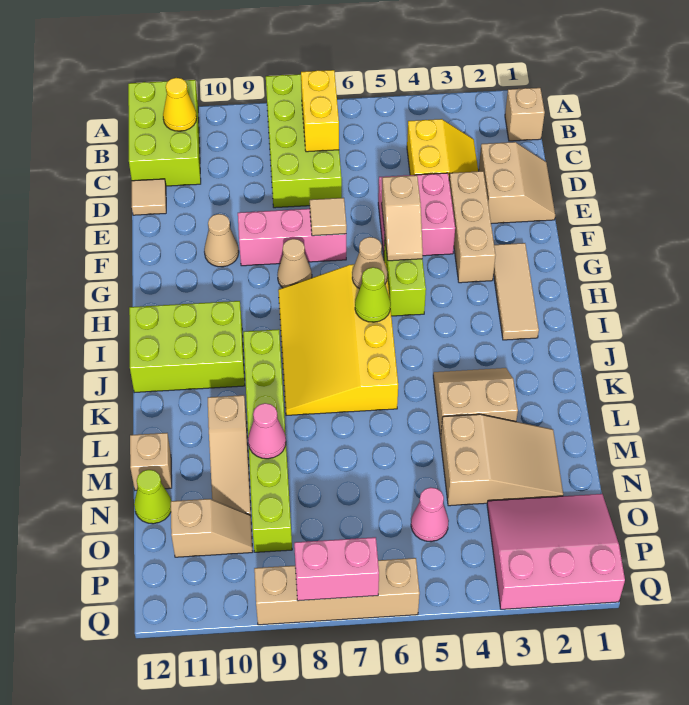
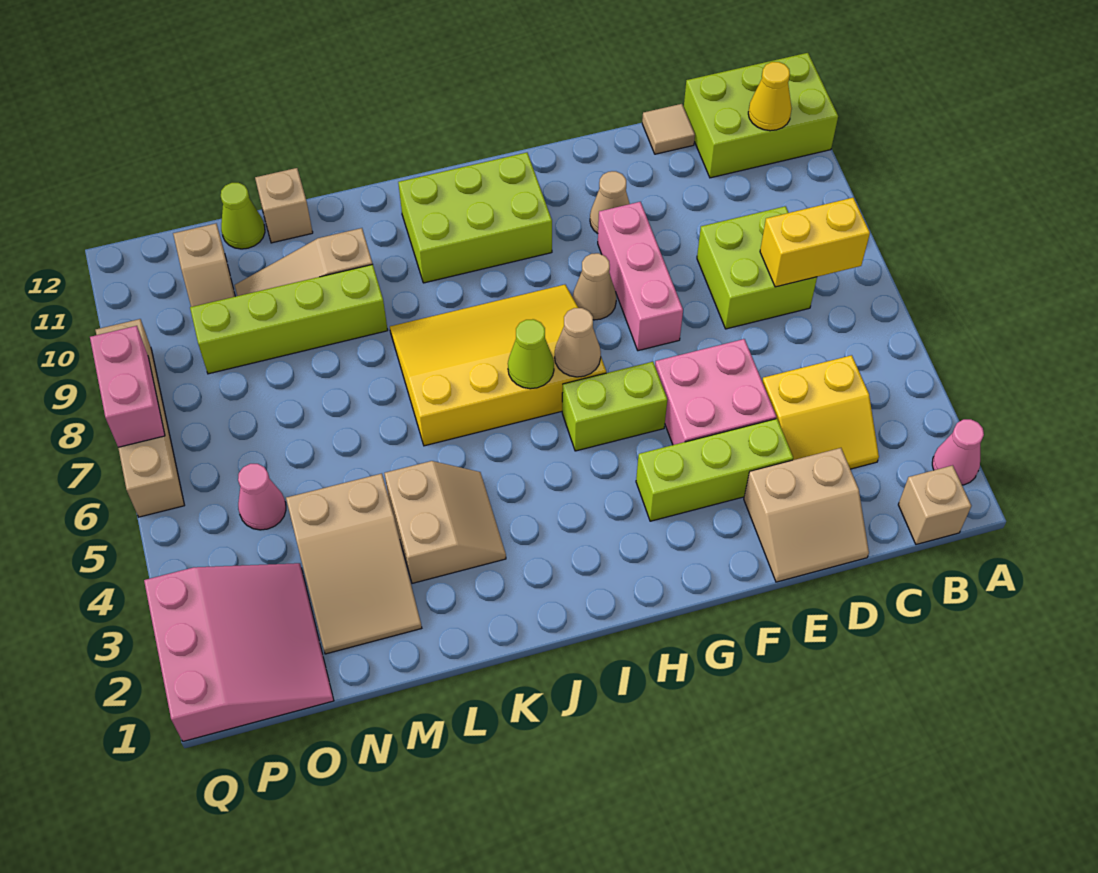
lime 2x4 brick [266,74,342,208] -> lime 2x2 brick [697,206,817,329]
tan 1x3 brick [449,171,496,283] -> lime 1x3 brick [636,419,793,521]
tan 1x2 slope [382,175,423,261] -> none
tan 1x1 tile [310,198,347,236] -> none
tan 1x3 tile [493,243,539,340] -> none
lime 2x3 brick [129,301,245,393] -> lime 2x3 brick turned to [398,153,552,283]
lime 1x6 brick [243,329,292,552] -> lime 1x4 brick [190,264,388,374]
pink 1x1 cone [248,403,286,459] -> pink 1x1 cone moved to [932,419,984,485]

